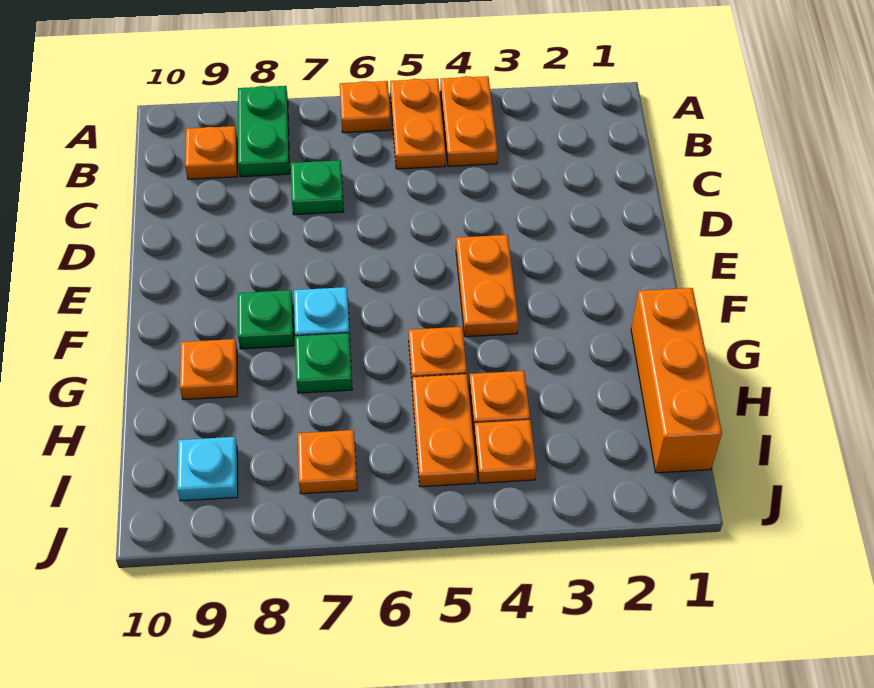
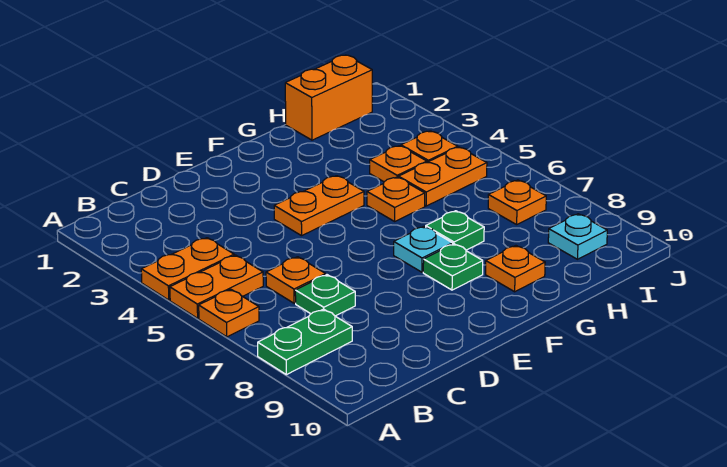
orange 1x1 plate [185,126,237,179] -> orange 1x1 plate moved to [266,257,326,303]
orange 1x3 brick [631,288,722,473] -> orange 1x2 brick [285,55,372,140]

